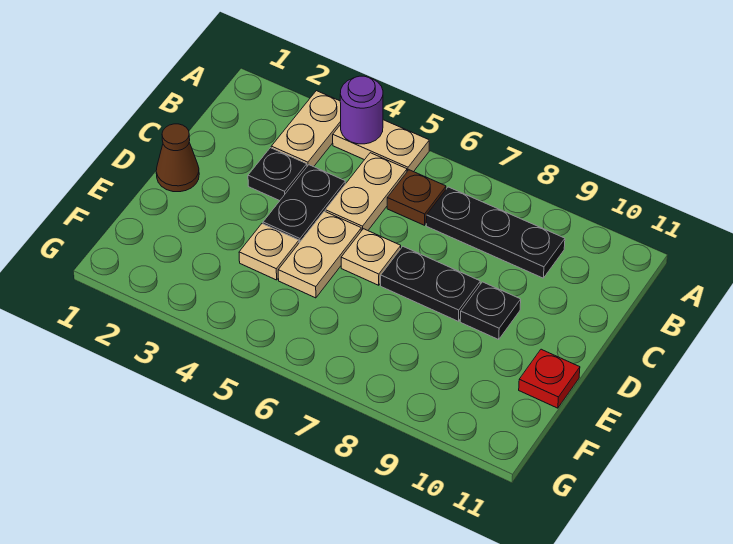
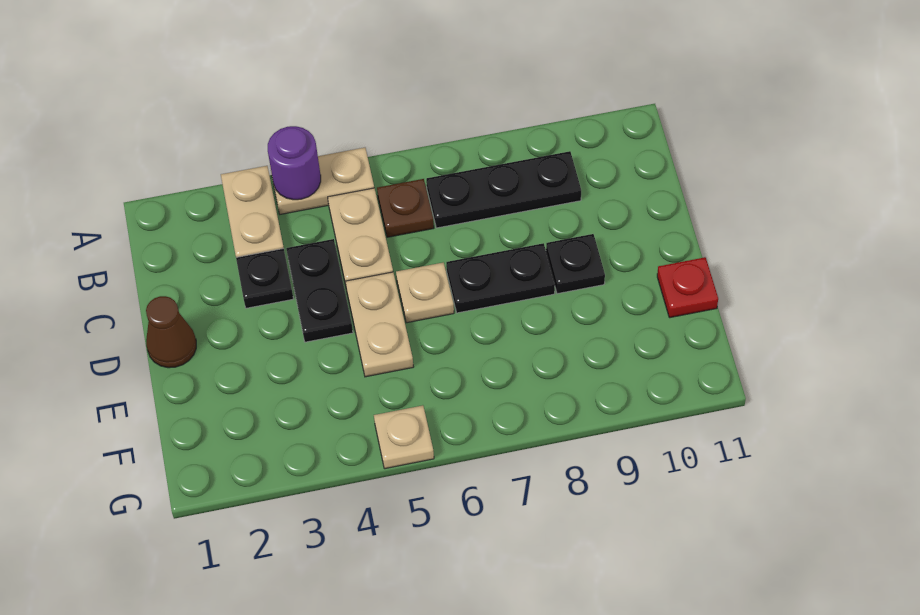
tan 1x1 plate [239,224,299,280] -> tan 1x1 plate moved to [374,405,434,469]

